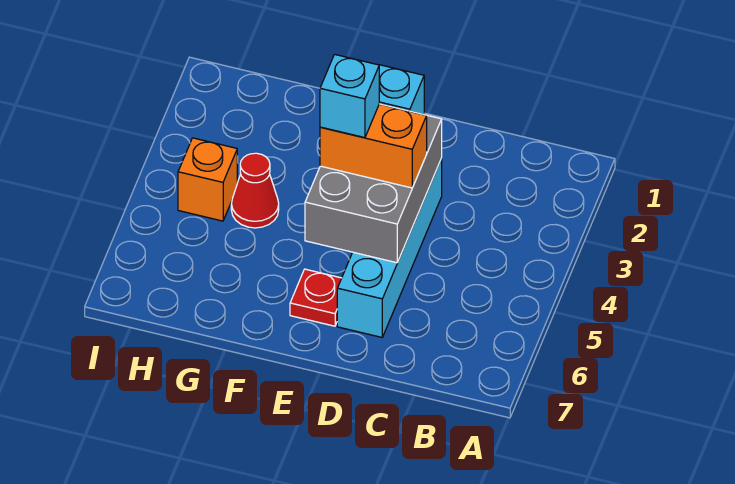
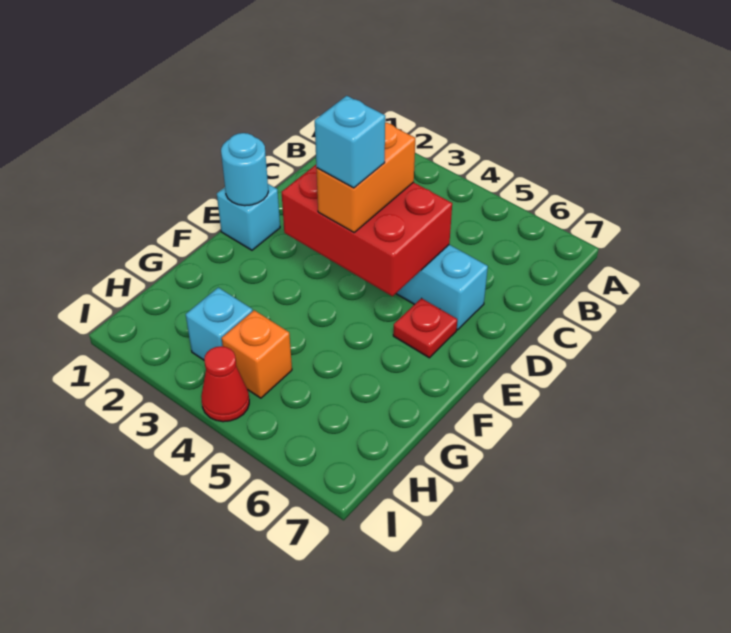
grey 2x3 brick [305,116,442,263] -> red 2x3 brick [282,165,452,296]
none -> cyan 1x1 round brick [221,133,268,206]
red 1x1 cone [231,153,279,228] -> red 1x1 cone moved to [201,346,249,422]
none -> cyan 1x1 brick [186,288,252,360]

